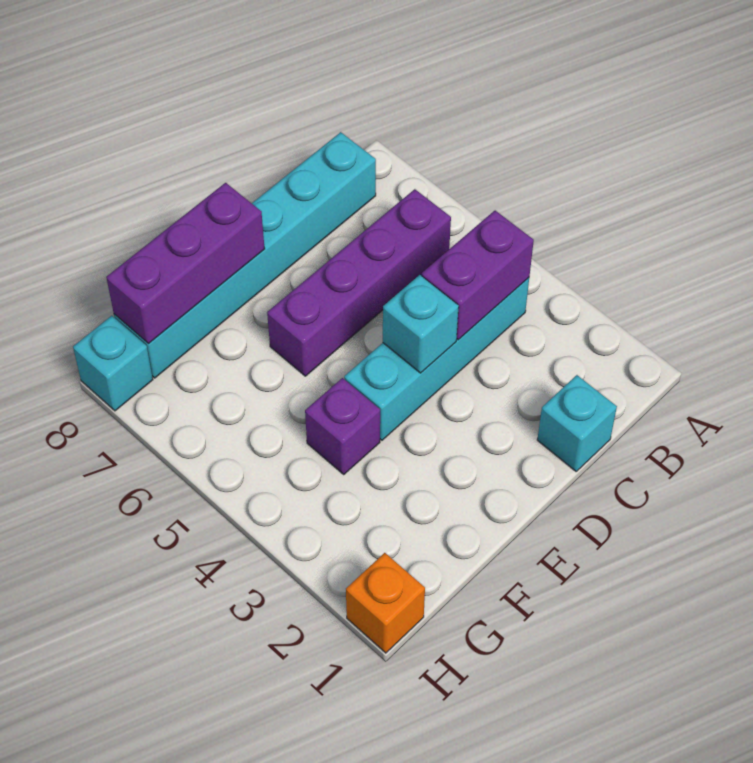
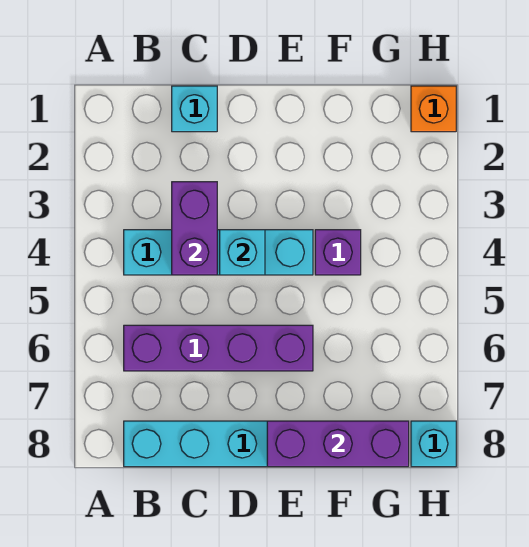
purple 1x2 brick [422,211,534,340] -> purple 1x2 brick turned to [172,182,217,275]

